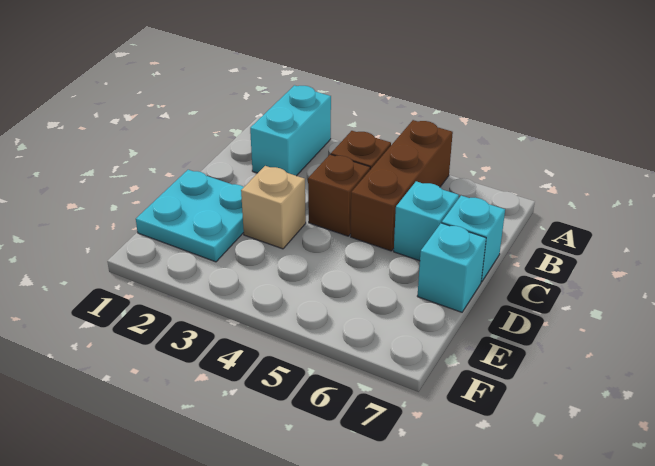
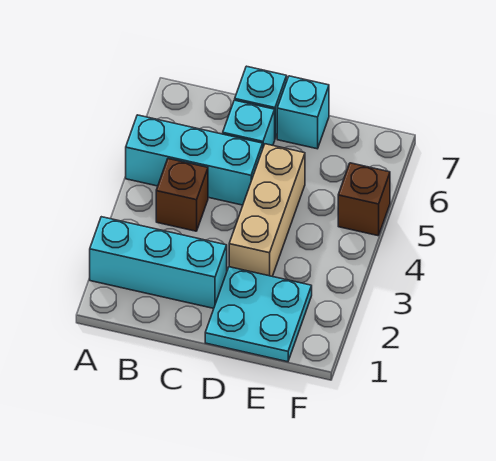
cyan 1x2 brick [250,85,331,176] -> cyan 1x3 brick [90,217,227,308]
brown 1x3 brick [351,120,453,251] -> cyan 1x3 brick [126,115,263,205]
brown 1x1 brick [308,154,370,236] -> brown 1x1 brick moved to [338,163,390,236]
tan 1x1 brick [241,166,306,249] -> tan 1x3 brick [229,144,305,276]

